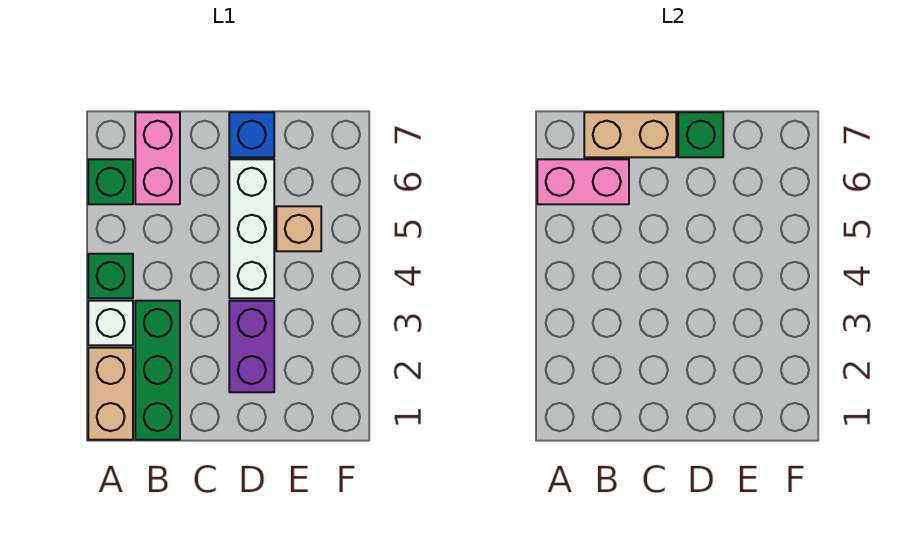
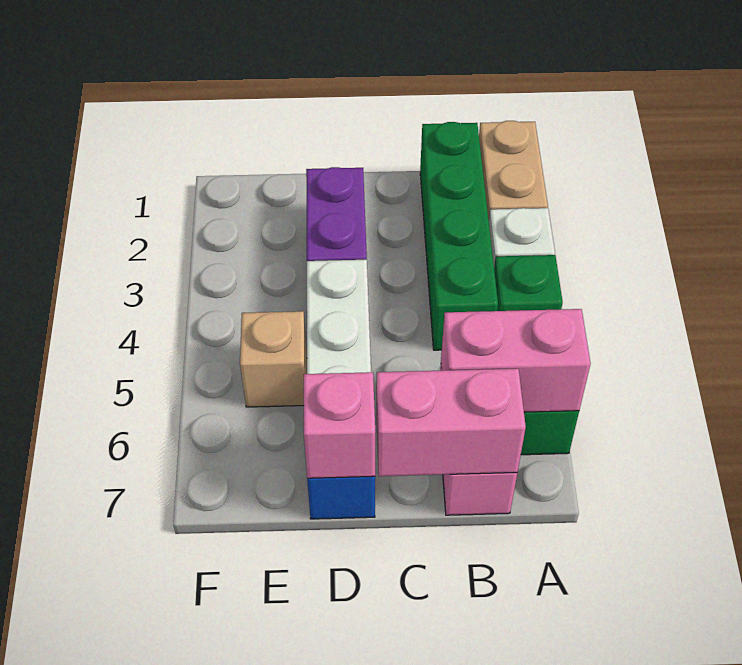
green 1x3 brick [135,301,180,440] -> green 1x4 brick [420,122,498,350]
tan 1x2 brick [584,112,676,157] -> pink 1x2 brick [376,369,526,476]
green 1x1 brick [678,112,723,157] -> pink 1x1 brick [304,372,375,478]

